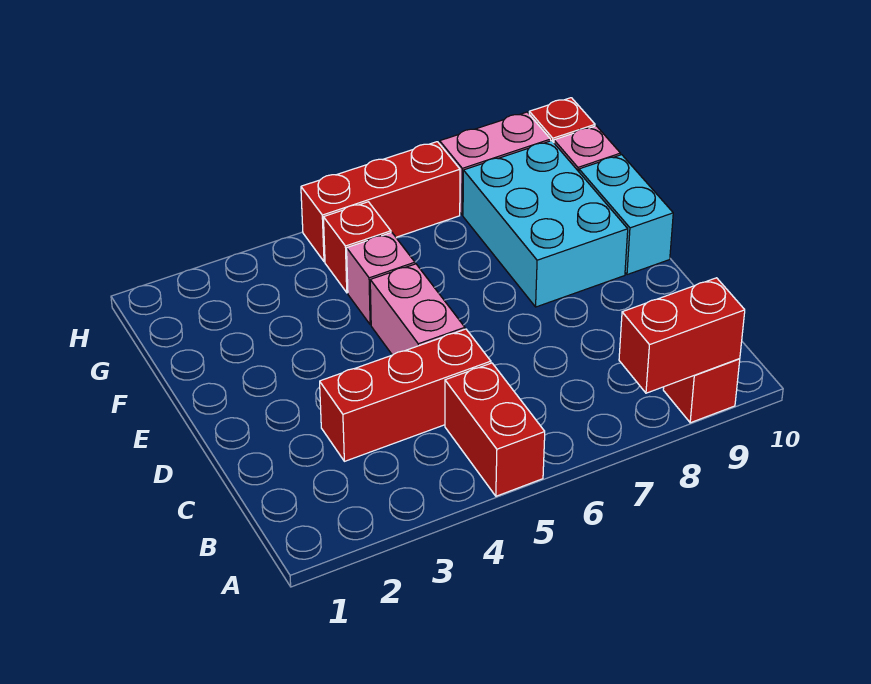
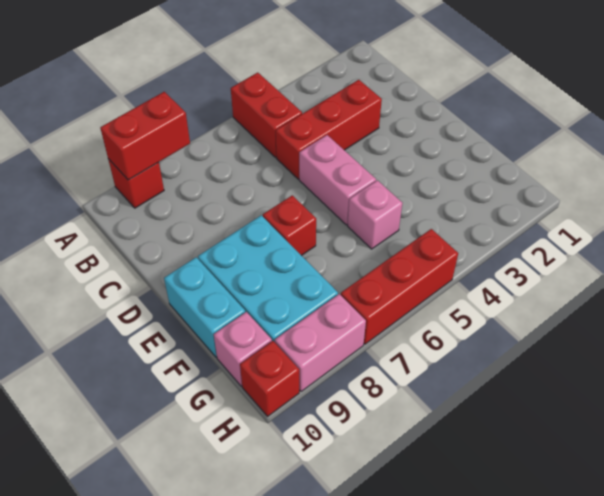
red 1x1 brick [323,202,391,293] -> red 1x1 brick moved to [263,195,316,256]

